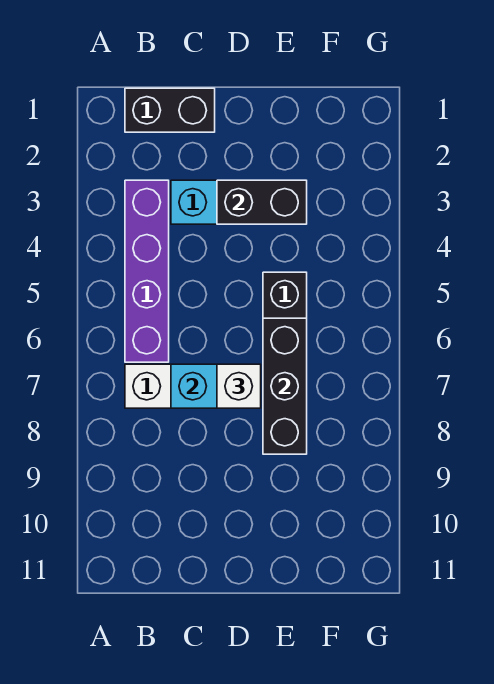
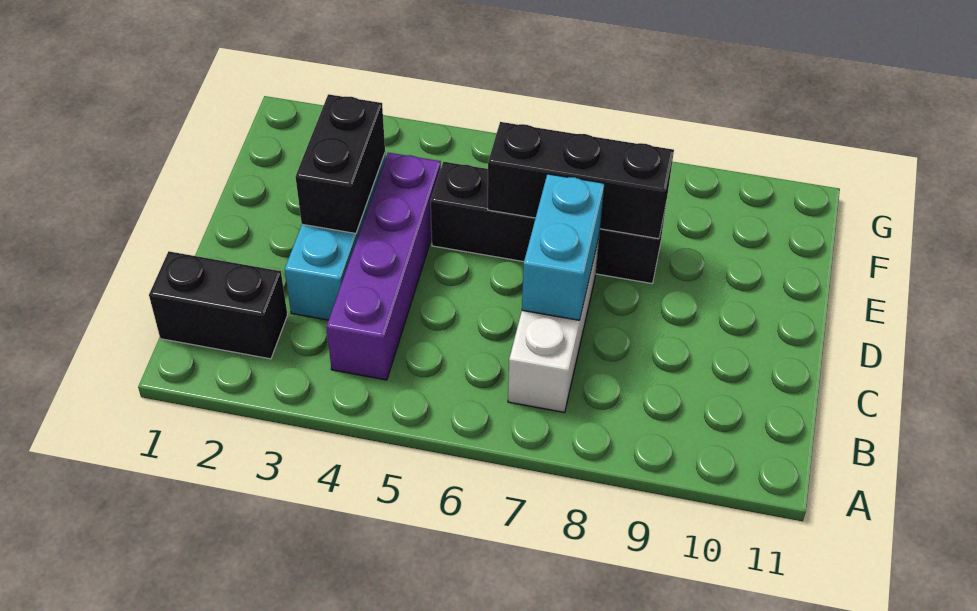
black 1x2 brick [125,88,215,132] -> black 1x2 brick turned to [149,251,287,359]
purple 1x4 brick [125,180,169,362] -> purple 1x4 brick turned to [326,153,441,380]
white 1x1 brick [217,364,261,408] -> none

